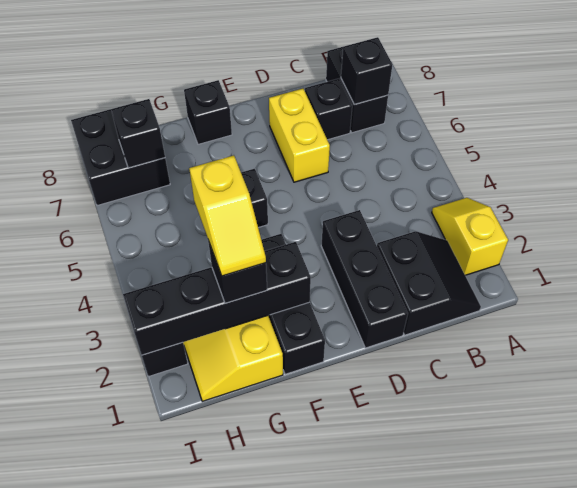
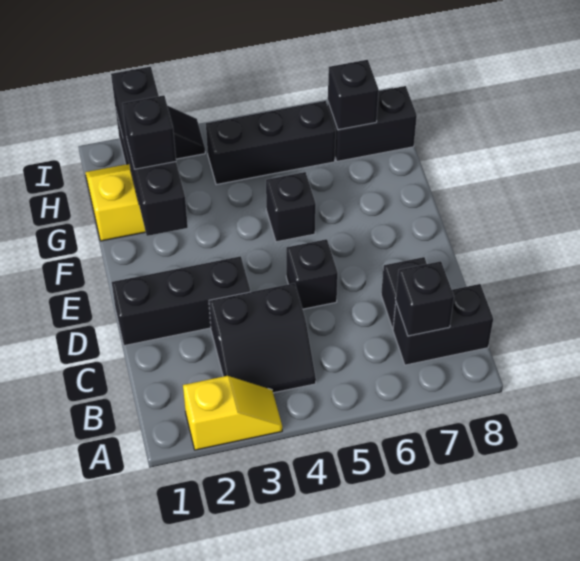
black 2x2 slope [377,231,481,335] -> black 2x2 slope moved to [209,283,316,393]
yellow 1x2 brick [269,89,330,182] -> none
black 1x3 brick [261,234,325,374] -> black 1x3 brick moved to [206,101,336,185]
black 1x1 brick [184,80,232,144] -> black 1x1 brick moved to [286,239,338,309]
yellow 1x2 slope [189,155,266,276] -> none
black 2x2 brick [71,109,170,206] -> black 1x2 brick [328,86,417,161]

